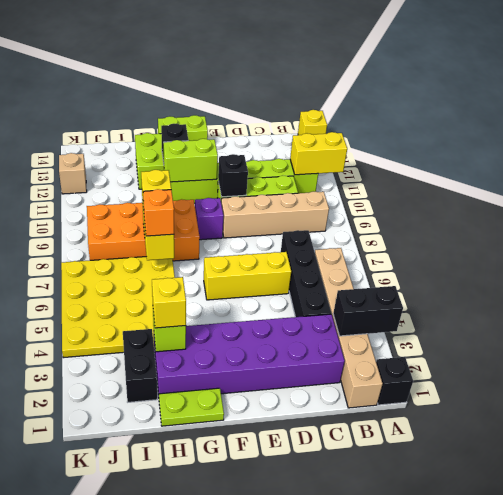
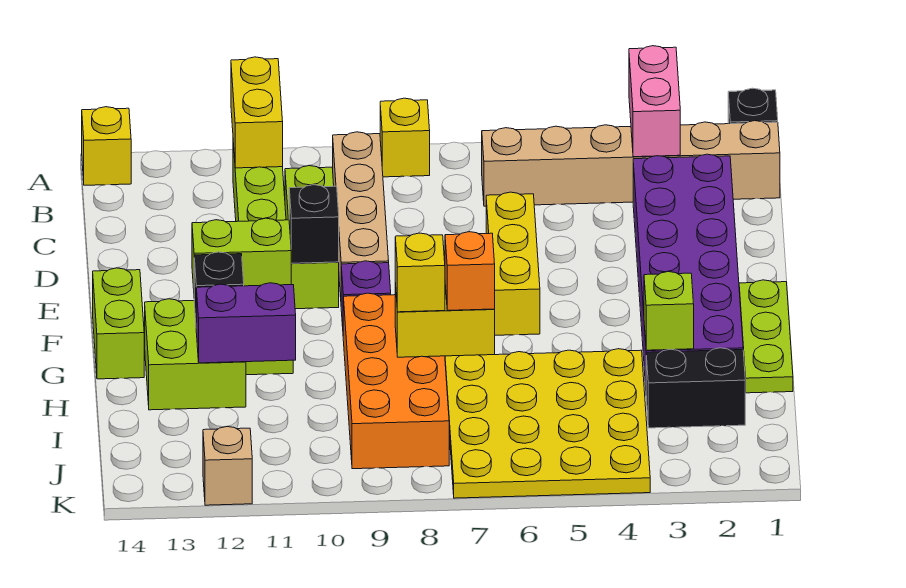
black 1x2 brick [333,286,403,336] -> pink 1x2 brick [629,46,680,157]
black 1x4 brick [281,230,331,317] -> none
lime 1x2 brick [163,139,218,182] -> lime 1x2 brick turned to [192,218,291,288]
lime 1x2 plate [159,388,224,426] -> lime 1x3 plate [739,280,793,393]
yellow 1x1 brick [152,277,186,328] -> yellow 1x1 brick moved to [380,98,430,177]
none -> purple 1x2 brick [196,283,296,363]

